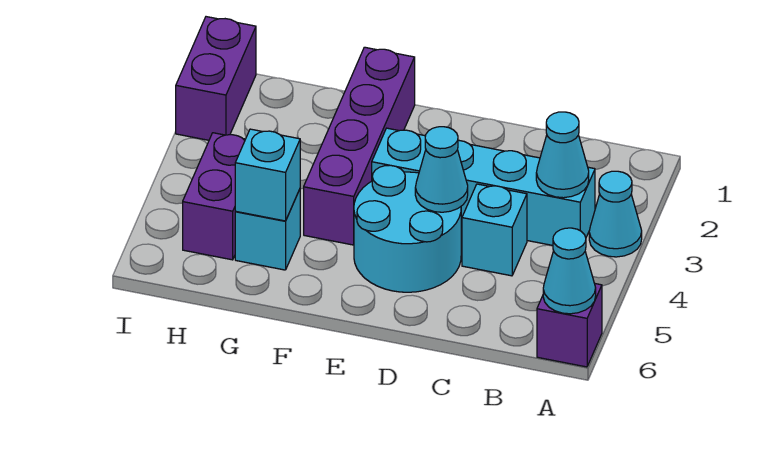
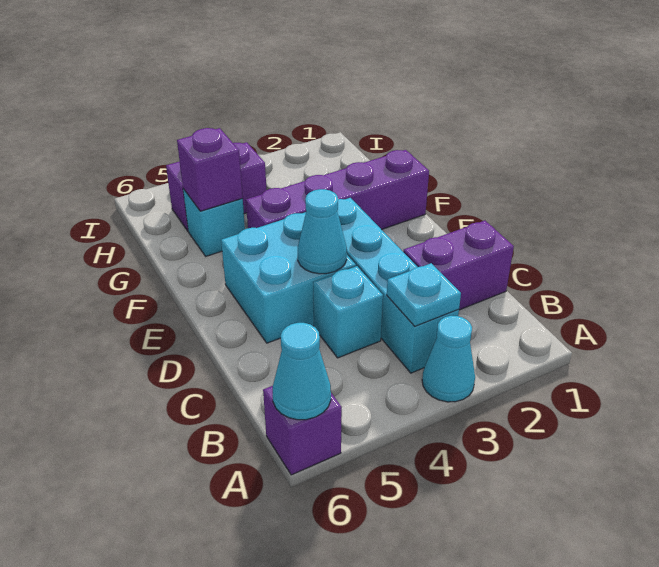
cyan 1x1 cone [536,112,589,198] -> cyan 1x1 plate [387,263,461,326]
cyan 2x2 round brick [354,165,461,292] -> cyan 2x2 brick [221,212,356,343]
cyan 1x1 brick [235,129,300,221] -> purple 1x1 brick [177,128,243,211]
purple 1x2 brick [176,17,256,140] -> purple 1x2 brick moved to [403,221,514,310]

